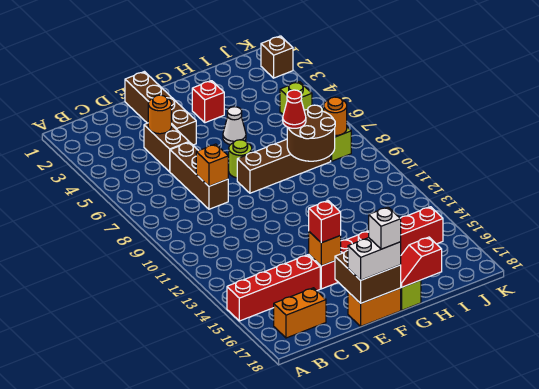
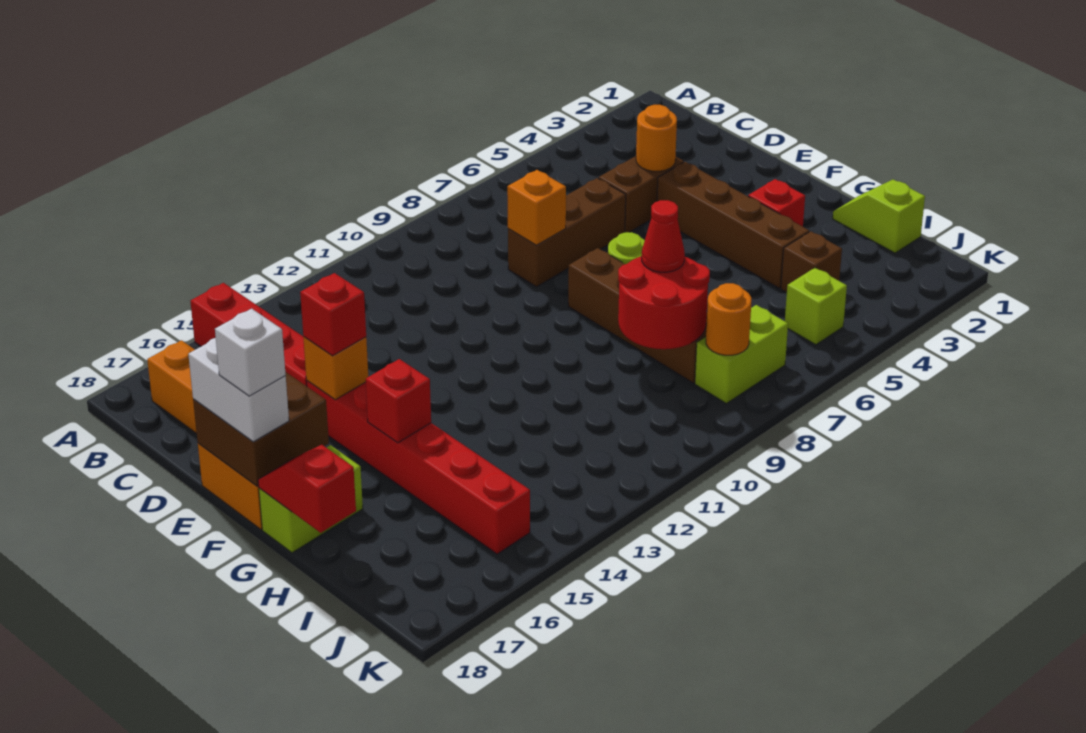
brown 1x4 brick [125,72,196,145] -> brown 1x4 brick turned to [657,162,809,288]
white 1x1 cone [223,107,246,145] -> none
none -> red 1x1 brick [366,359,431,443]
none -> lime 1x2 slope [833,179,925,253]
brown 2x2 round brick [287,105,335,161] -> red 2x2 round brick [618,256,710,349]
brown 1x1 brick [261,36,293,78] -> brown 1x1 brick moved to [781,231,842,293]

